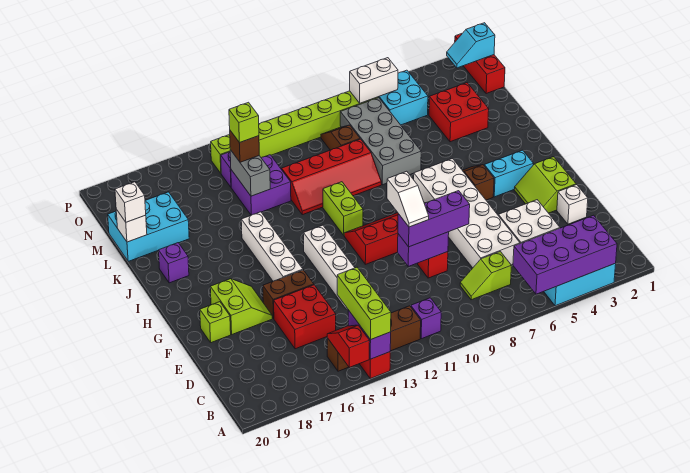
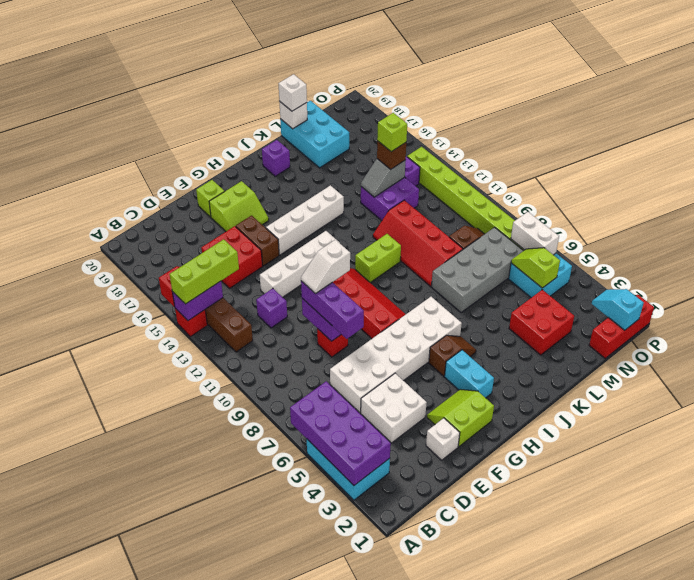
purple 1x1 brick [411,298,441,339] -> purple 1x1 brick moved to [256,288,287,328]
lime 1x2 slope [460,251,511,300] -> lime 1x2 slope moved to [511,248,560,288]
grey 1x2 brick [230,150,270,196] -> grey 1x2 slope [361,159,406,197]

